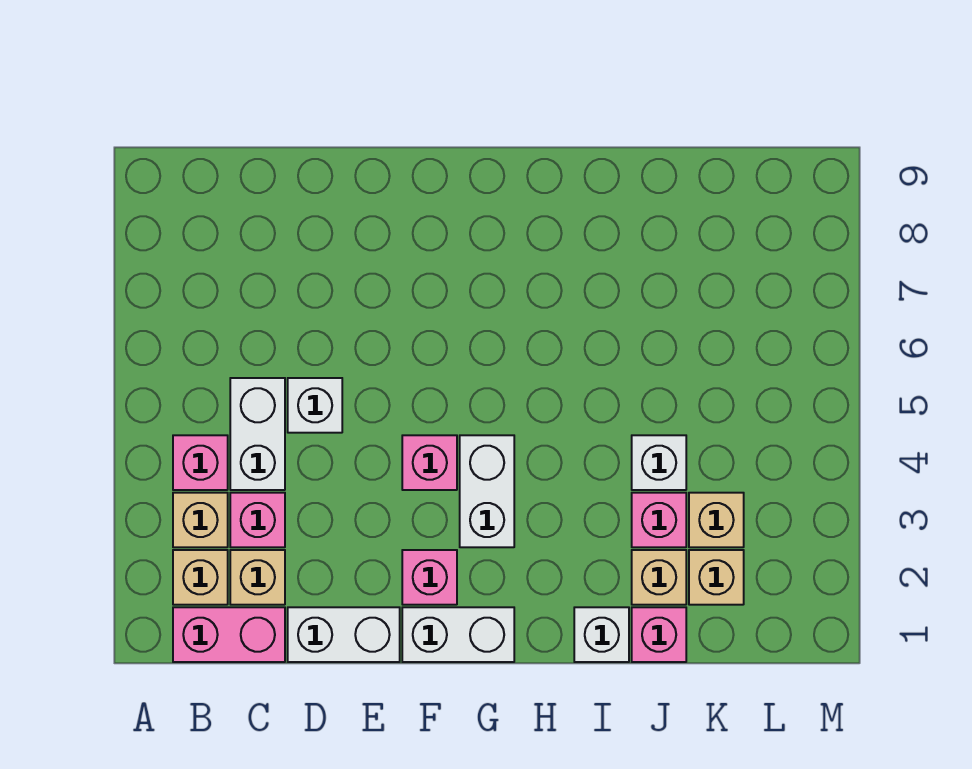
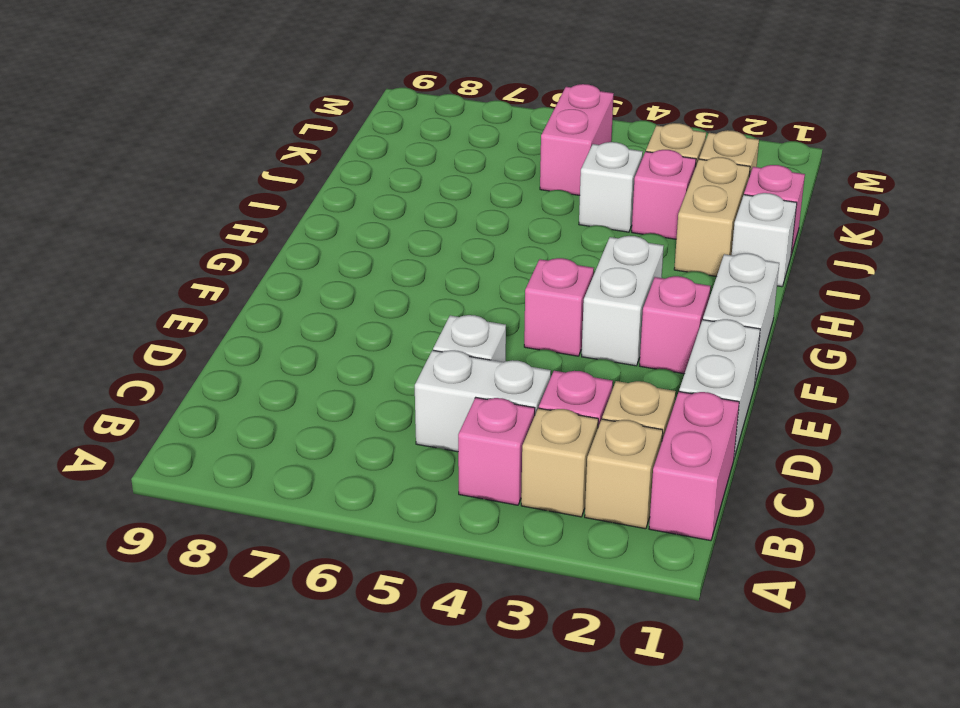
white 1x2 brick [460,435,514,547] -> white 1x2 brick turned to [582,236,664,366]
tan 1x1 brick [632,550,686,605] -> tan 1x2 brick [674,157,750,277]
none -> pink 1x2 brick [540,84,614,195]

